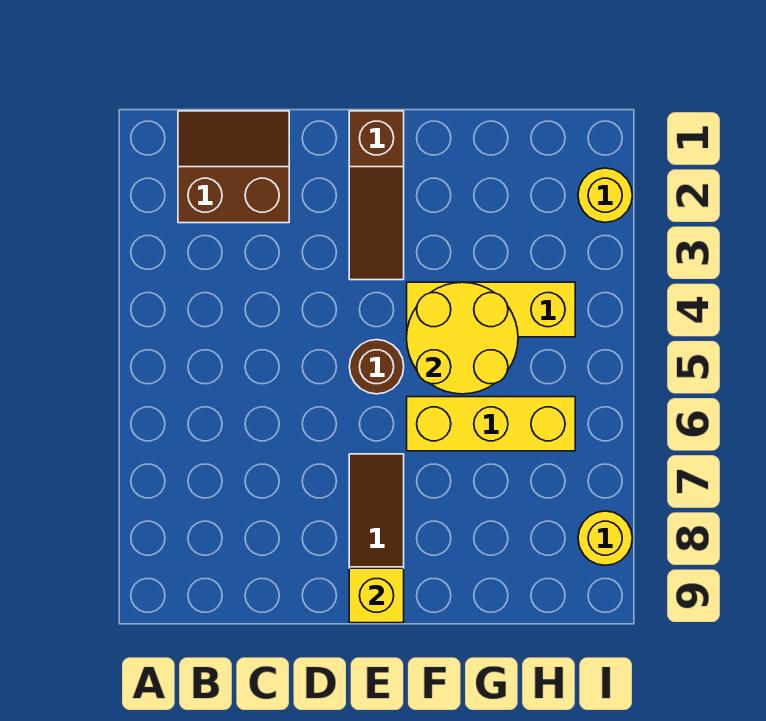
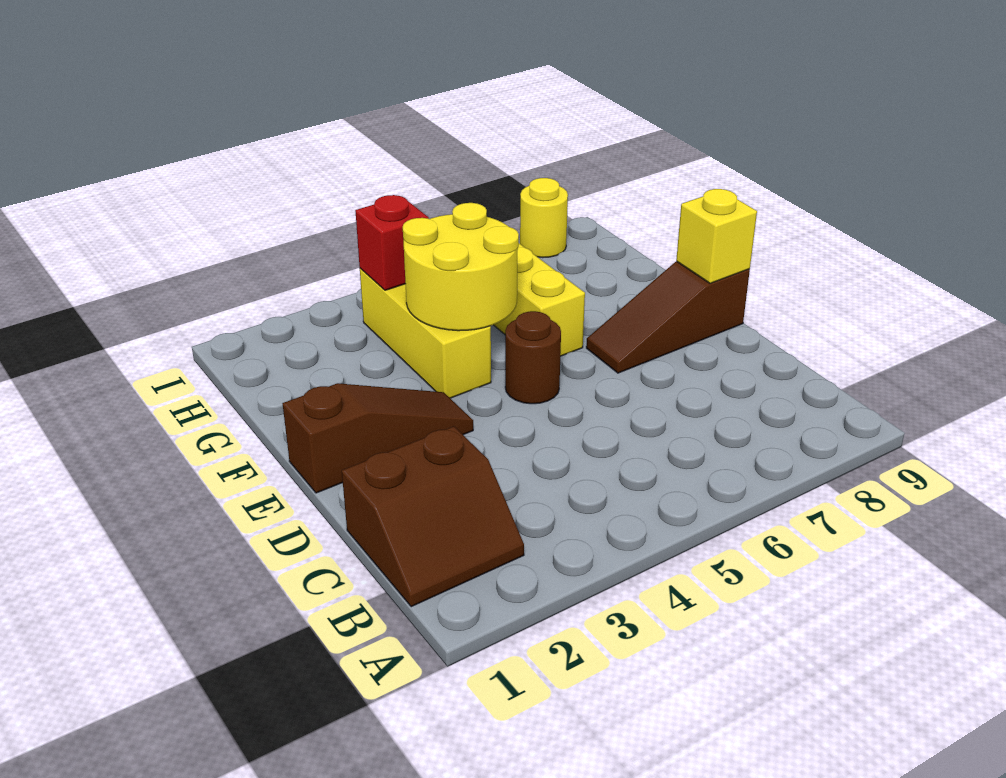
brown 2x2 slope [178,111,289,223] -> brown 2x2 slope turned to [342,426,524,607]
none -> red 1x1 brick [355,195,429,290]
yellow 1x1 round brick [578,168,632,222] -> none

